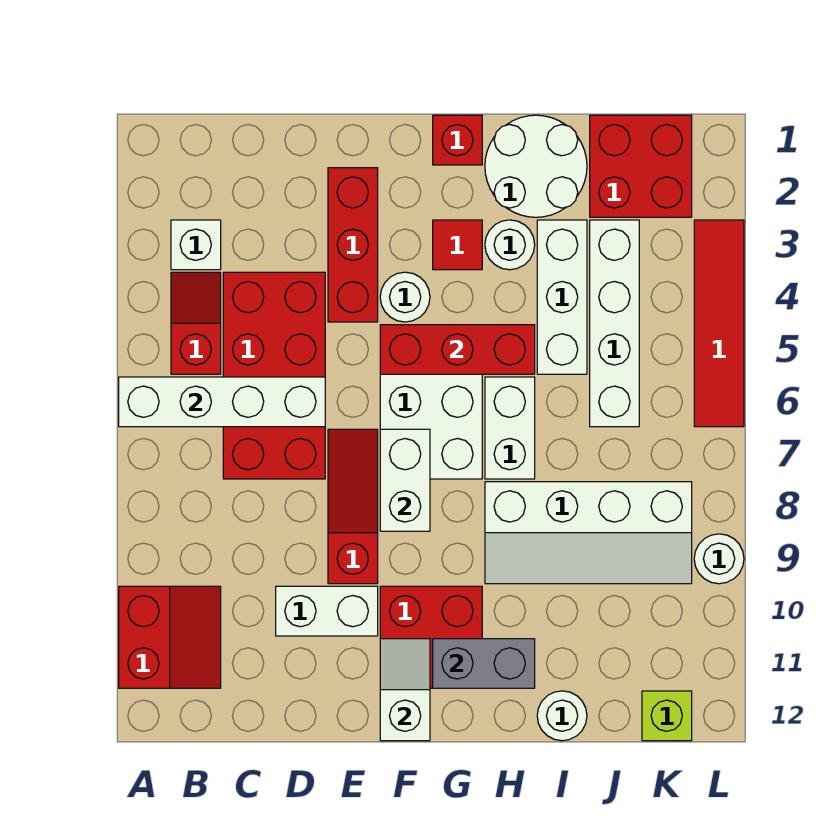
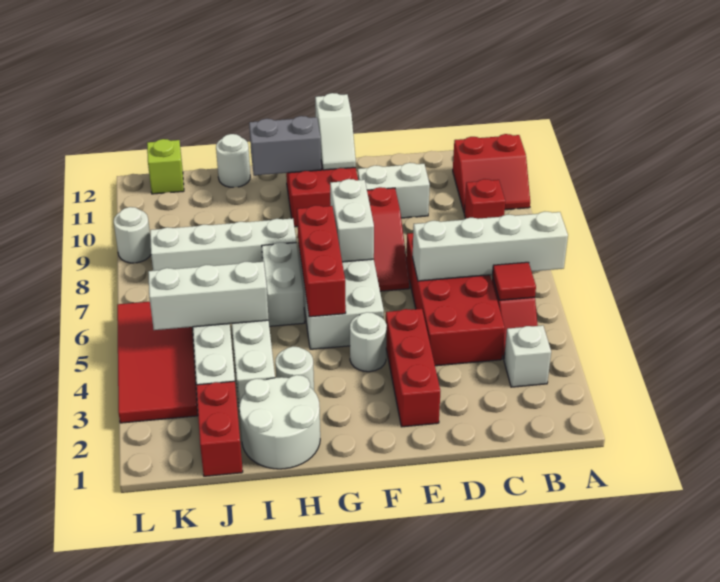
red 2x2 slope [119,586,221,688] -> red 2x2 slope turned to [453,134,530,211]
red 1x3 brick [380,325,535,374] -> red 1x3 brick turned to [297,205,346,317]
red 1x1 brick [433,115,482,165] -> red 1x1 brick moved to [464,179,505,219]
red 1x1 tile [433,220,482,270] -> red 1x1 tile moved to [492,262,536,300]
none -> white 1x3 brick [148,262,269,330]
red 2x2 brick [590,115,692,217] -> red 1x2 brick [196,381,243,476]
red 1x4 tile [694,220,744,427] -> red 2x4 tile [117,302,198,423]

